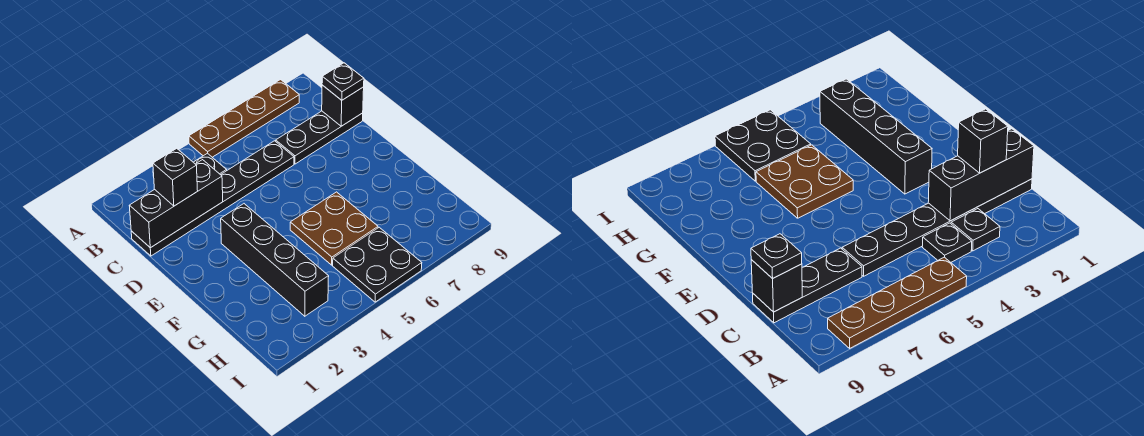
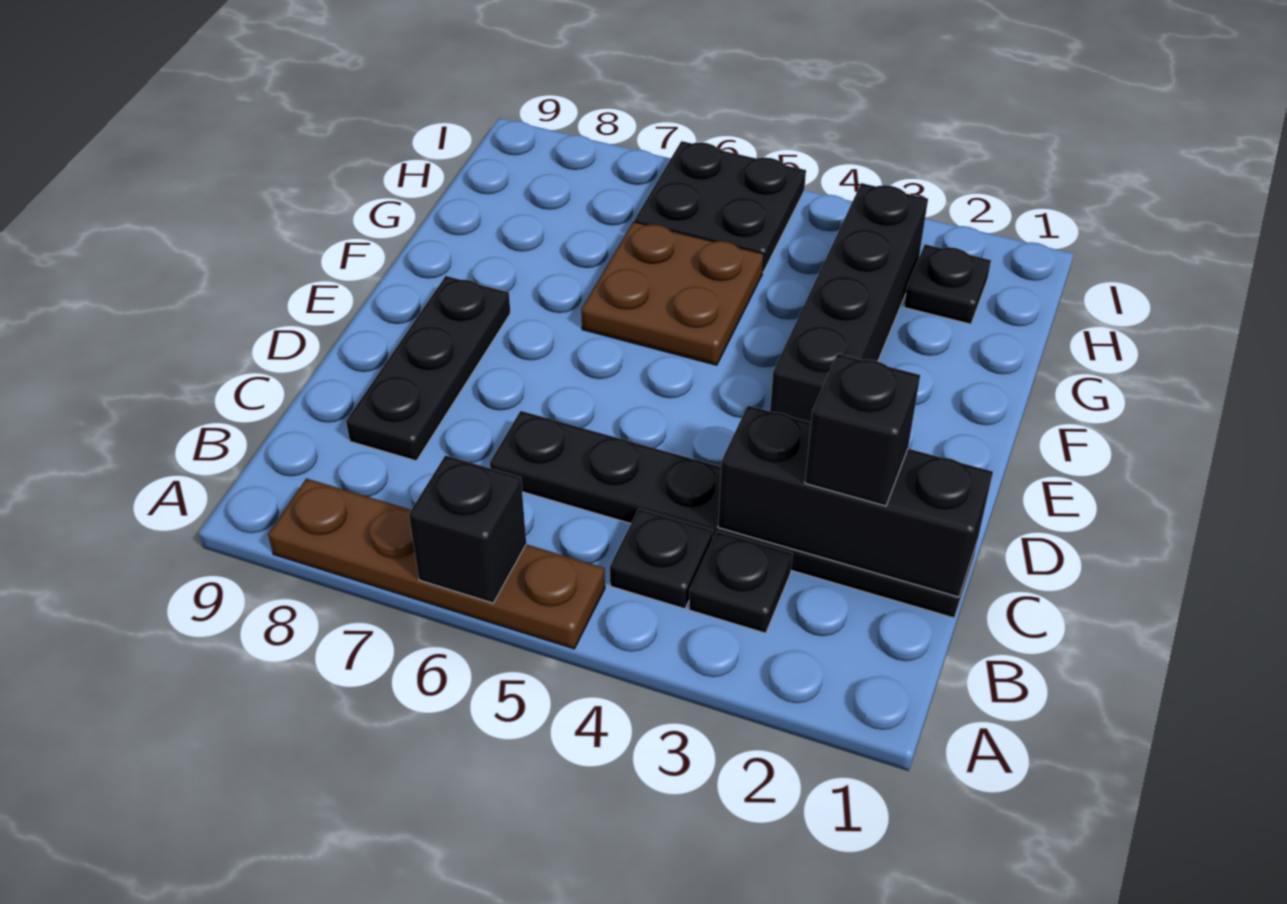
black 1x3 plate [276,111,363,164] -> black 1x3 plate turned to [346,276,510,461]
black 1x1 brick [322,85,364,126] -> black 1x1 brick moved to [409,455,526,603]
black 1x1 plate [322,63,364,100] -> black 1x1 plate moved to [904,244,991,324]

